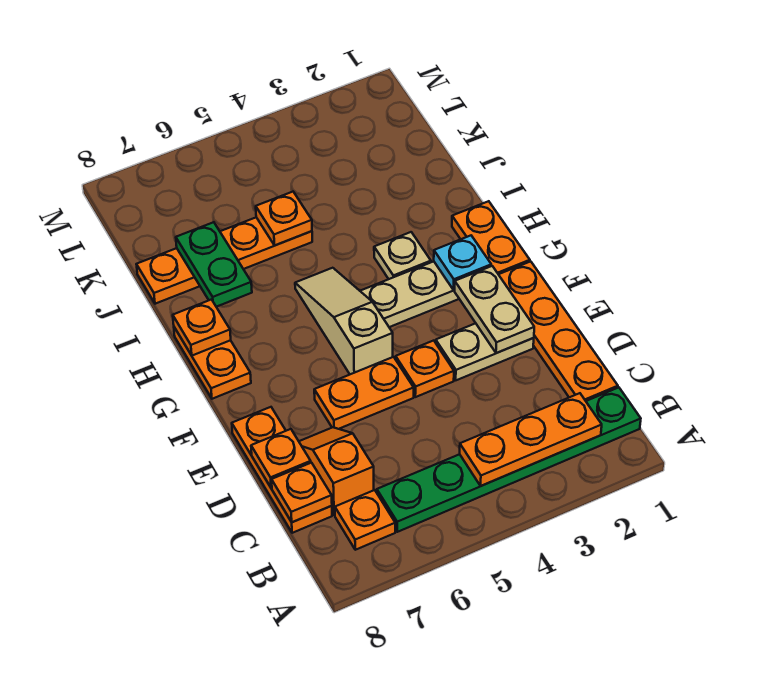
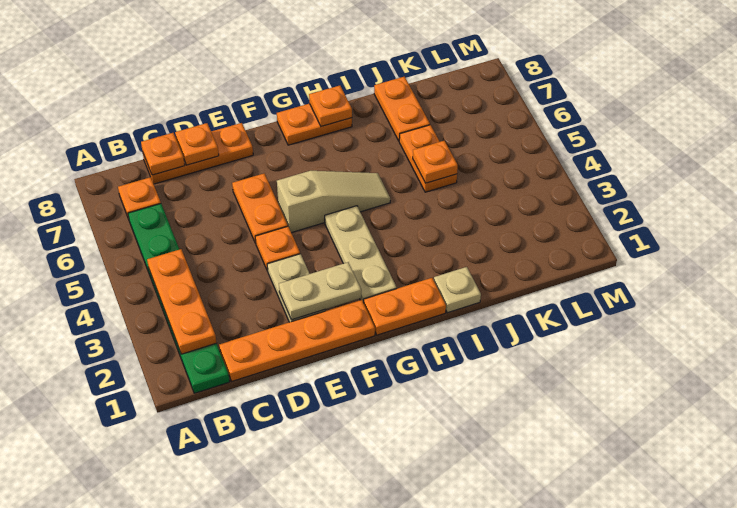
orange 1x2 slope [299,427,374,515] -> none
cyan 1x1 plate [434,236,491,290] -> none
tan 1x1 plate [374,232,431,279] -> tan 1x1 plate moved to [434,267,481,313]
green 1x2 plate [176,222,252,307] -> none

